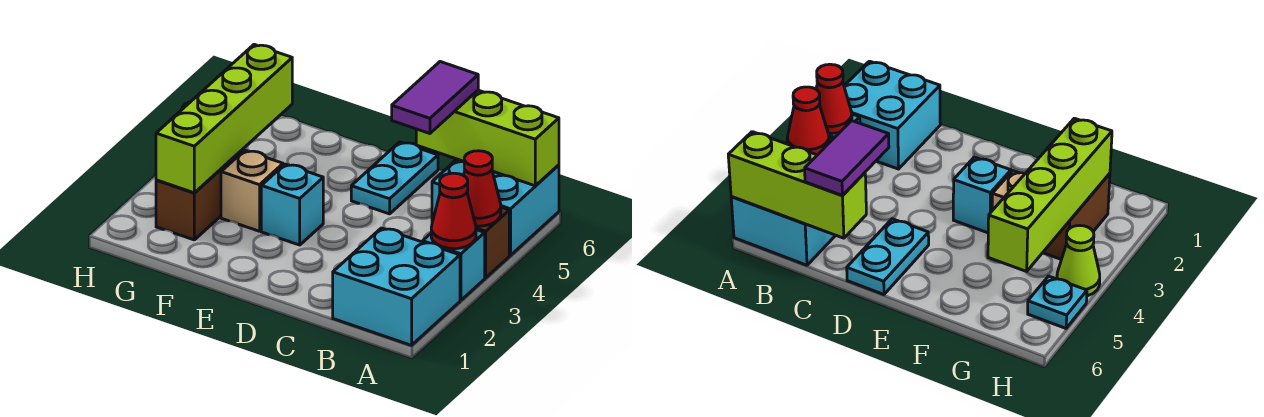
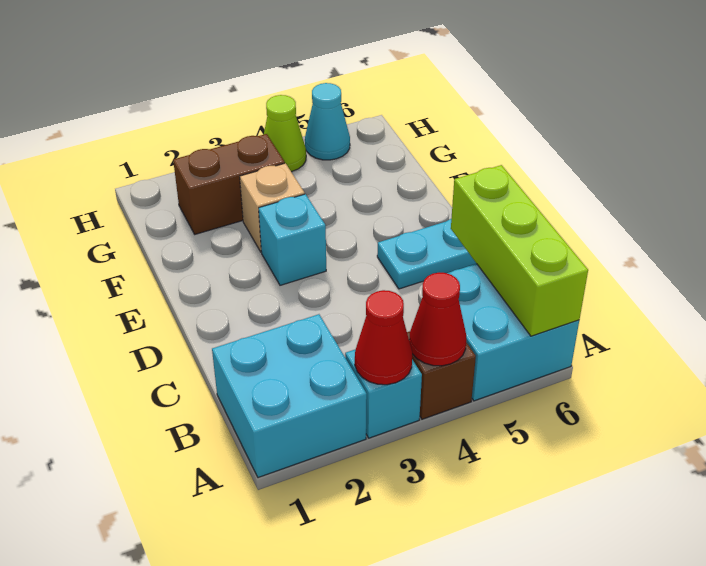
purple 1x2 tile [392,62,478,134] -> none
lime 1x4 brick [156,44,292,193] -> none
cyan 1x1 plate [1028,276,1087,328] -> cyan 1x1 cone [305,83,350,160]

